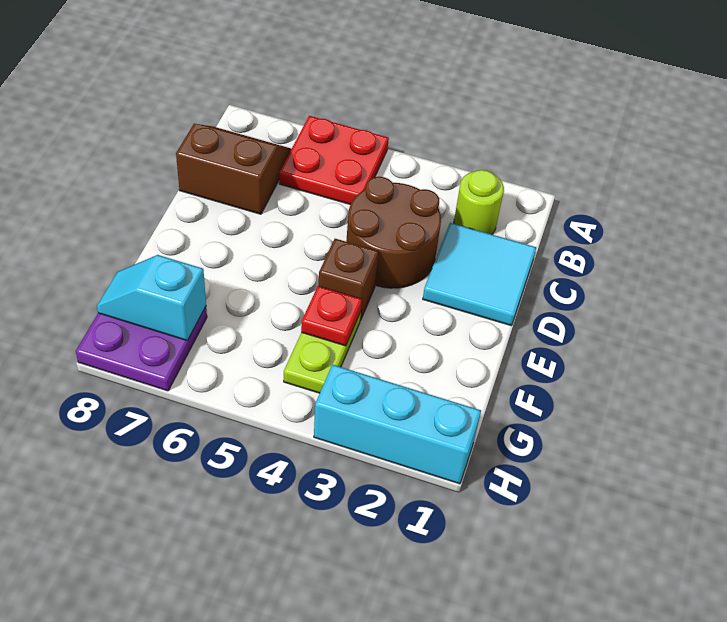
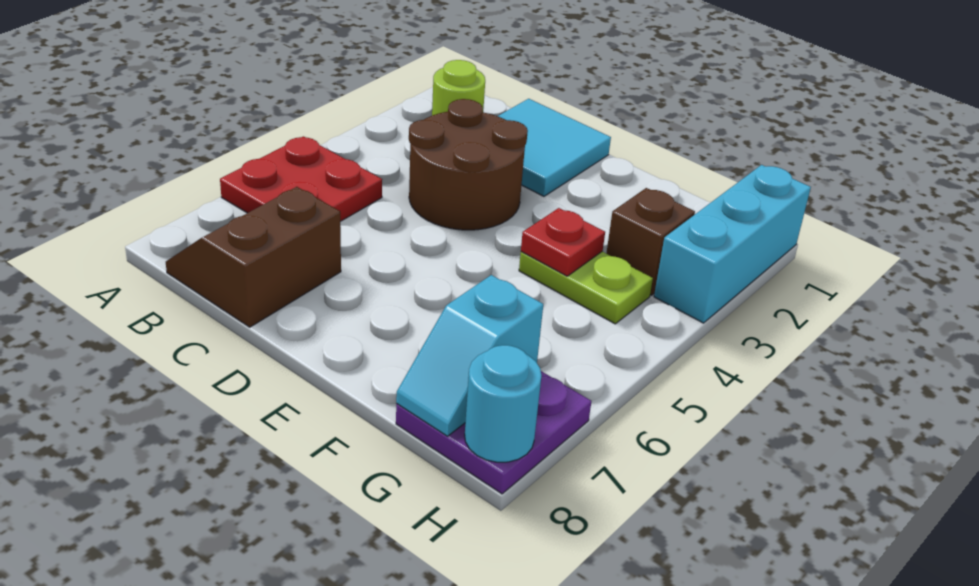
brown 1x1 brick [319,239,379,321] -> brown 1x1 brick moved to [606,188,695,295]
none -> cyan 1x1 round brick [465,345,542,462]

